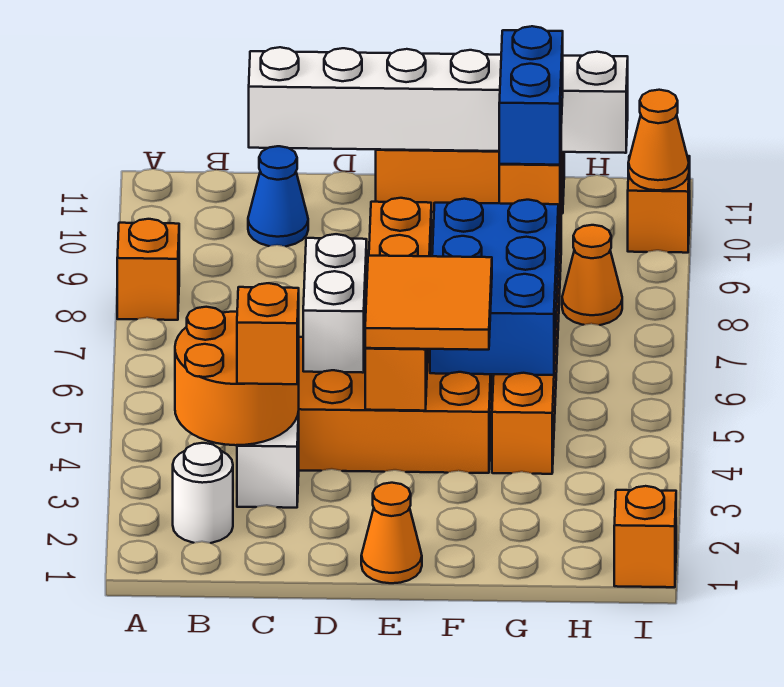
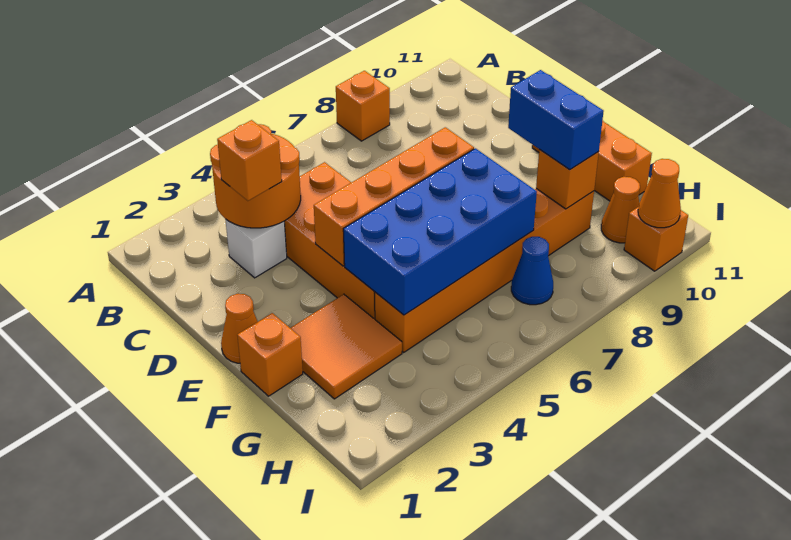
white 1x1 round brick [173,443,233,543] -> none
blue 1x1 cone [248,146,308,246] -> blue 1x1 cone moved to [511,237,553,305]
white 1x6 brick [249,47,628,153] -> none
white 1x2 brick [303,234,367,373] -> none
orange 2x2 tile [365,256,492,350] -> orange 2x2 tile moved to [291,294,402,399]
blue 2x3 brick [430,199,558,375] -> blue 2x4 brick [343,148,537,315]
blue 1x2 brick [499,26,563,165] -> blue 1x2 brick turned to [508,70,604,169]
orange 1x1 cone [562,225,622,325] -> orange 1x1 cone moved to [601,177,640,243]
orange 1x1 brick [614,486,676,587] -> orange 1x1 brick moved to [237,313,303,396]

